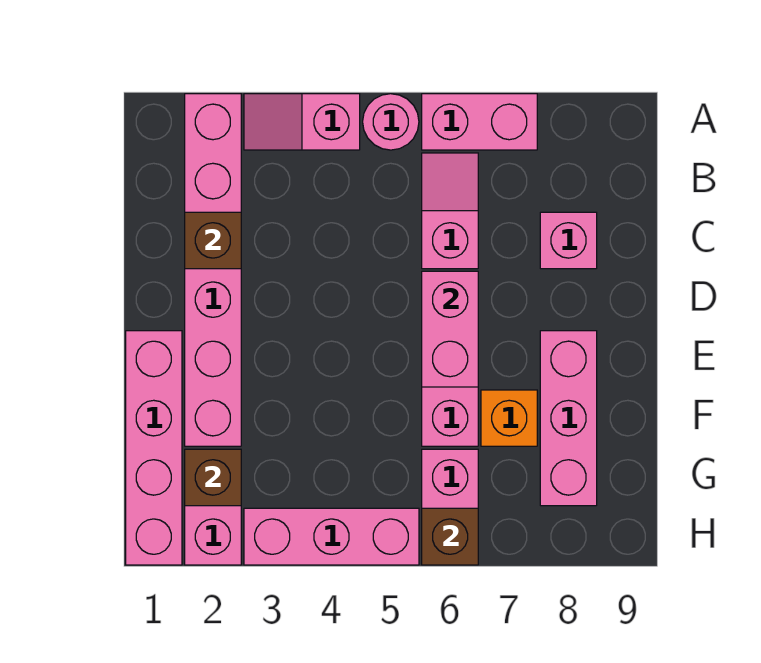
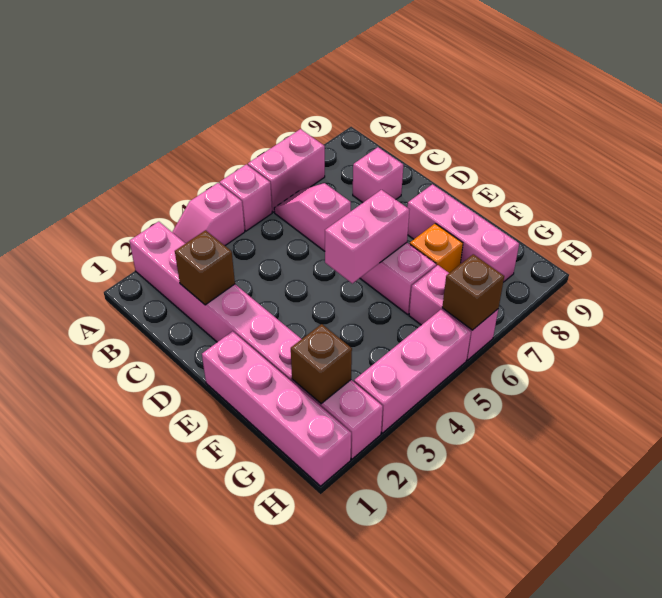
pink 1x1 round brick [363,94,419,150] -> pink 1x1 brick [220,164,272,231]
pink 1x2 brick [422,271,478,387] -> pink 1x2 brick turned to [325,190,409,283]

